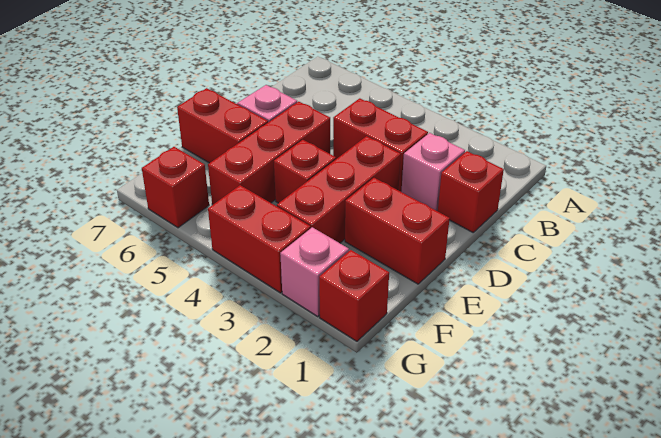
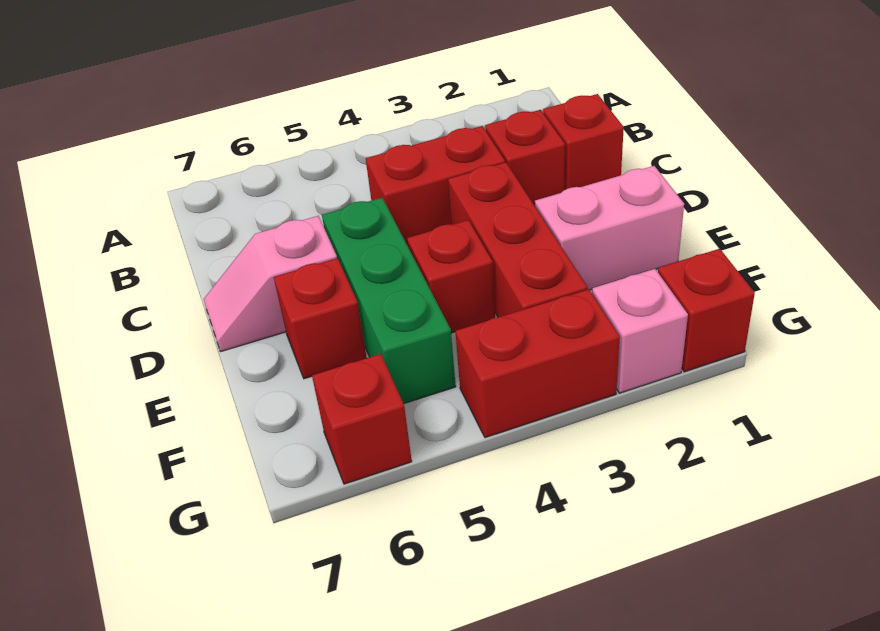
pink 1x1 brick [401,133,465,211] -> red 1x1 brick [485,110,565,206]
red 1x3 brick [208,102,330,205] -> green 1x3 brick [322,198,456,404]
red 1x2 brick [345,178,450,284] -> pink 1x2 brick [535,166,684,290]
red 1x2 brick [177,88,268,163] -> red 1x1 brick [274,258,367,379]

